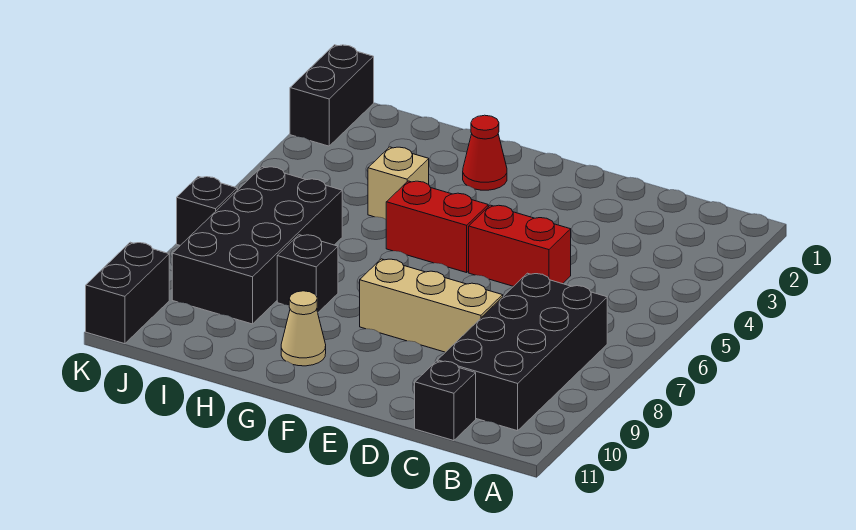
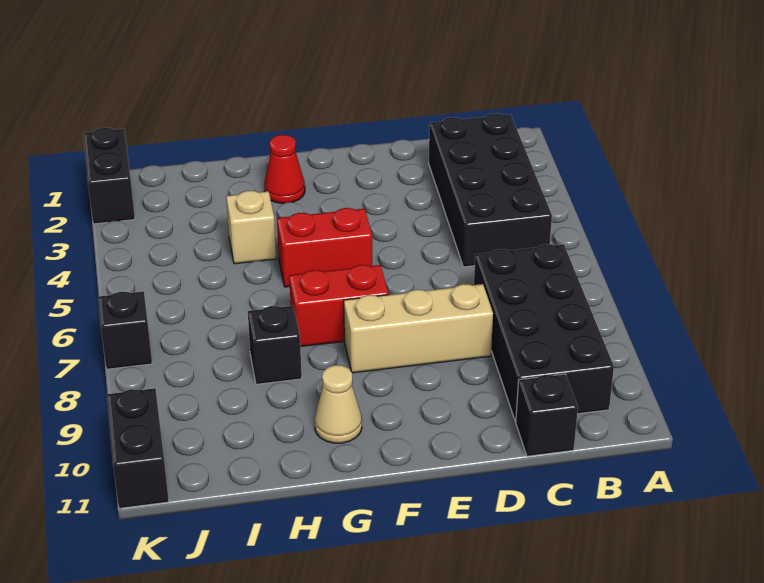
red 1x2 brick [469,205,571,286] -> red 1x2 brick moved to [289,265,389,347]
black 2x4 brick [172,167,342,324] -> black 2x4 brick moved to [429,113,552,267]

